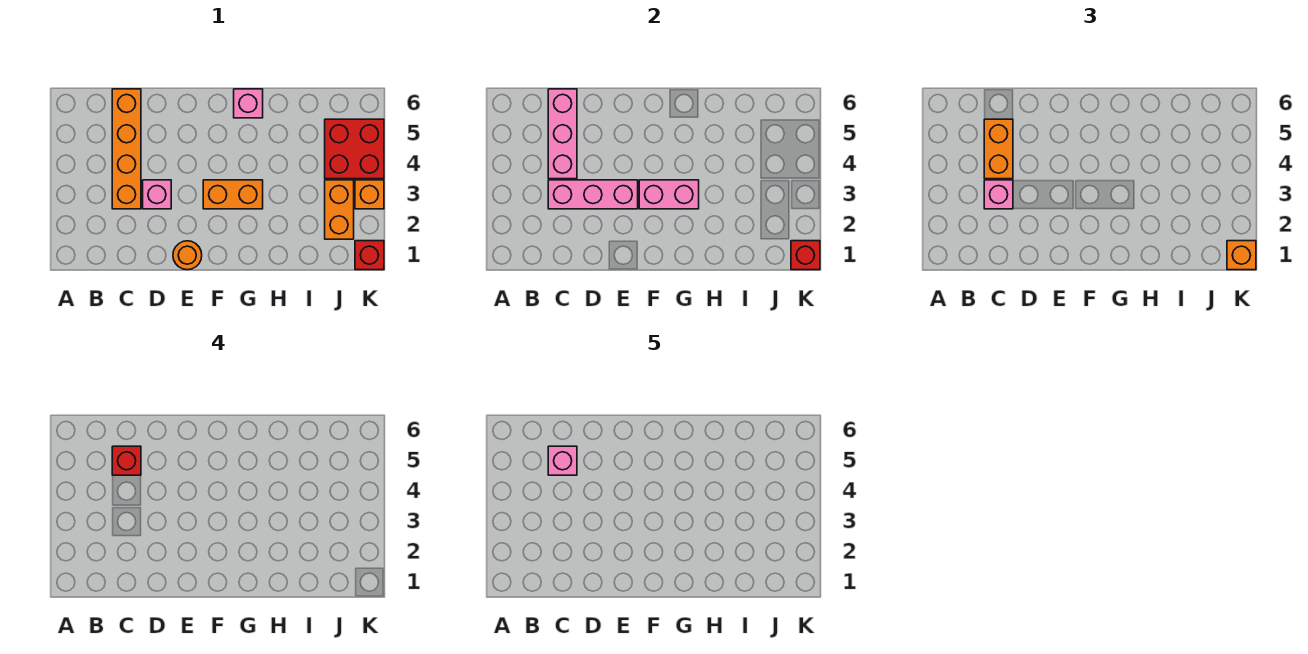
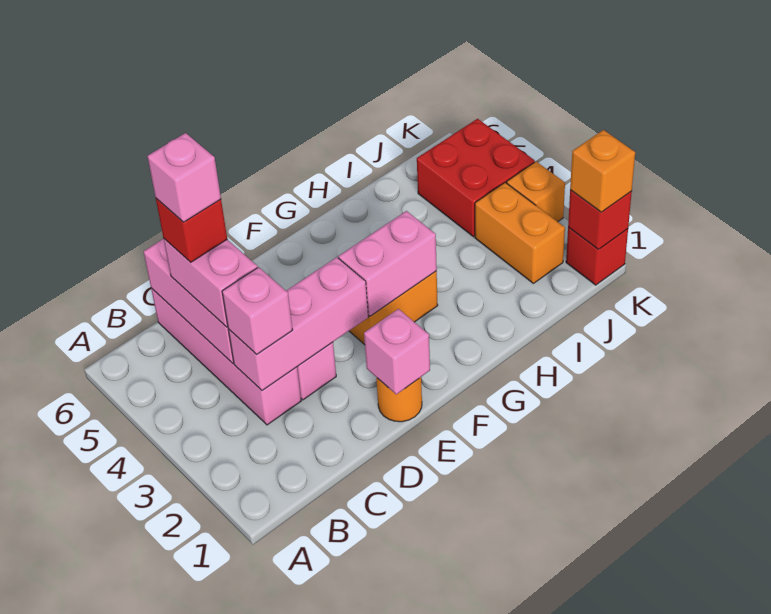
orange 1x4 brick [112,89,141,209] -> pink 1x4 brick [151,288,301,425]
orange 1x2 brick [984,119,1013,179] -> pink 1x2 brick [164,239,258,327]
pink 1x1 brick [234,89,263,118] -> pink 1x1 brick moved to [364,309,430,394]

